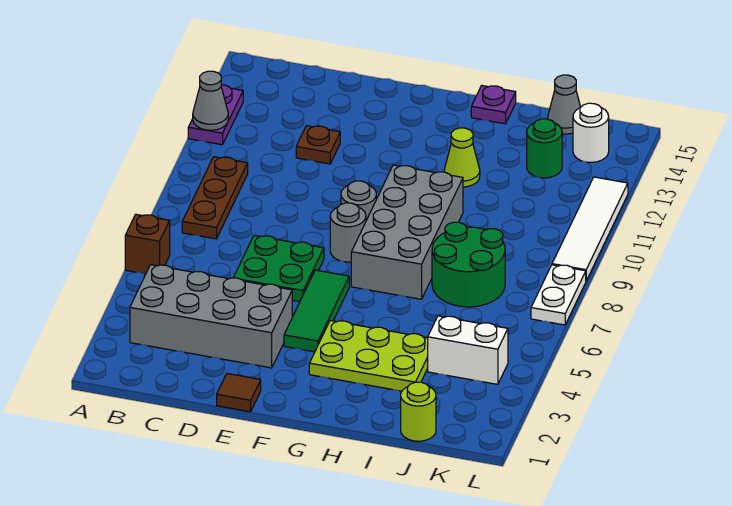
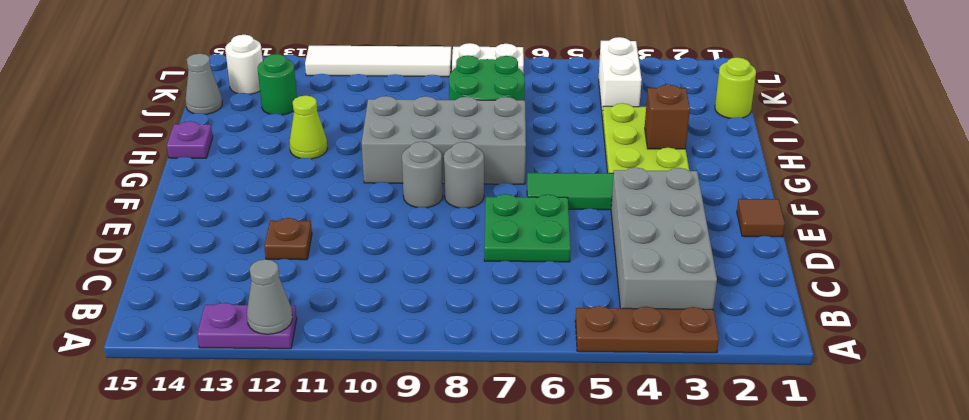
brown 1x1 brick [125,214,170,274] -> brown 1x1 brick moved to [645,85,690,149]
brown 1x3 plate [182,157,248,239] -> brown 1x3 plate moved to [575,306,719,353]

